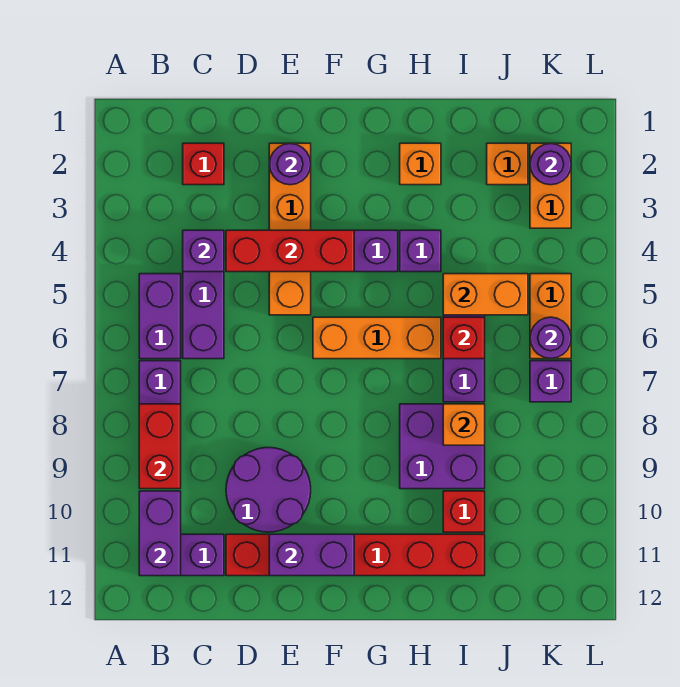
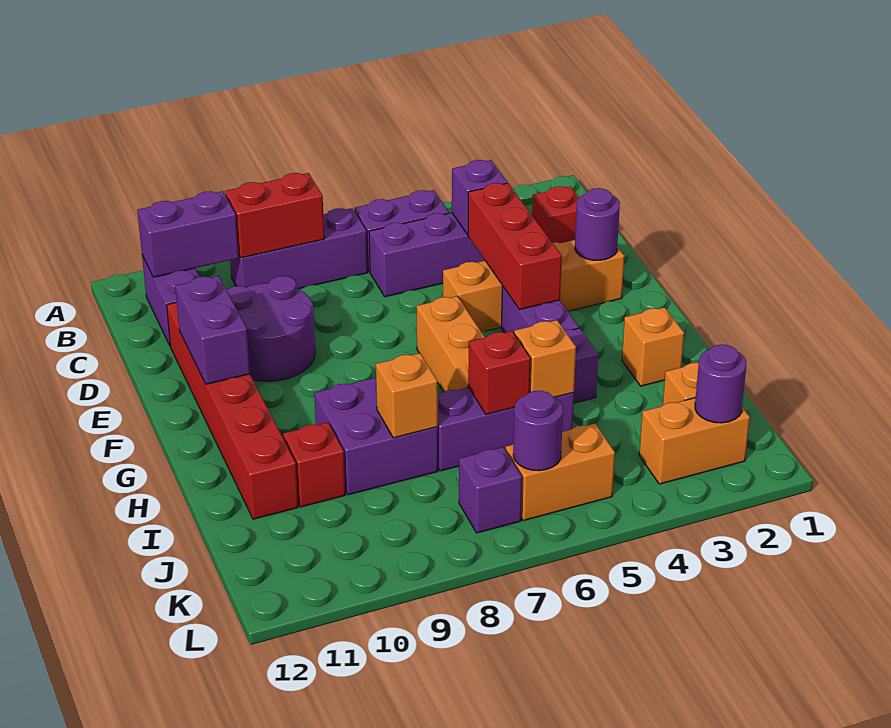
orange 1x2 brick [443,274,528,315] -> orange 1x1 brick [514,320,576,397]

